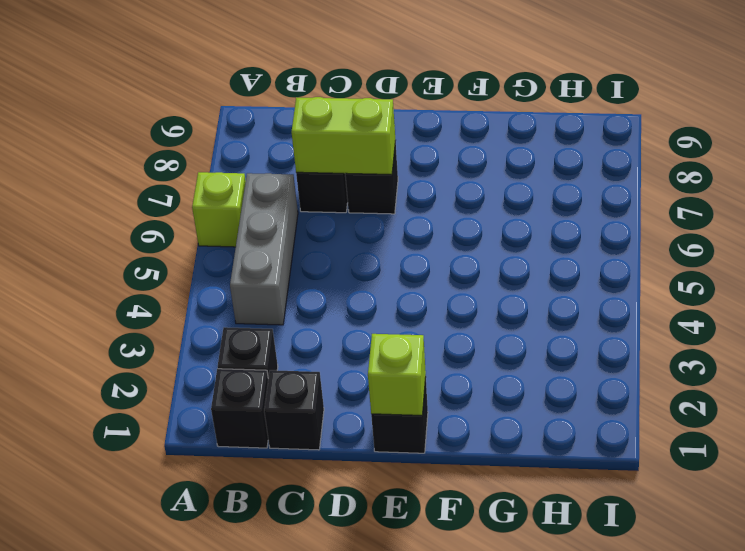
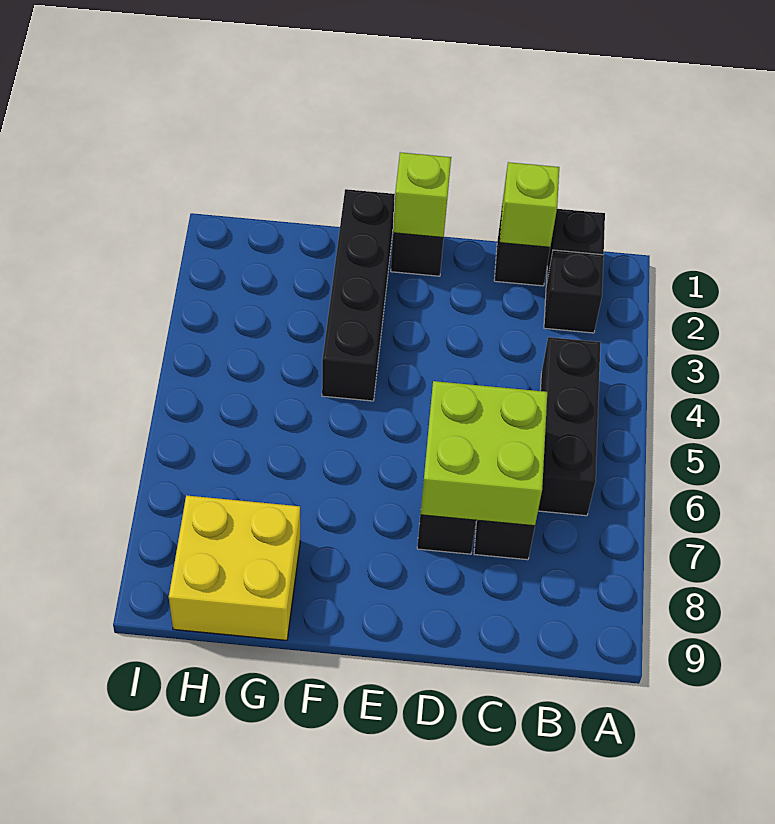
lime 1x1 brick [192,172,246,247] -> lime 1x1 brick moved to [500,162,559,247]
grey 1x3 brick [230,173,298,325] -> black 1x3 brick [538,337,601,516]
lime 1x2 brick [291,97,396,175] -> lime 2x2 brick [420,381,547,526]
none -> black 1x4 brick [322,189,395,401]
none -> yellow 2x2 brick [169,495,300,640]

